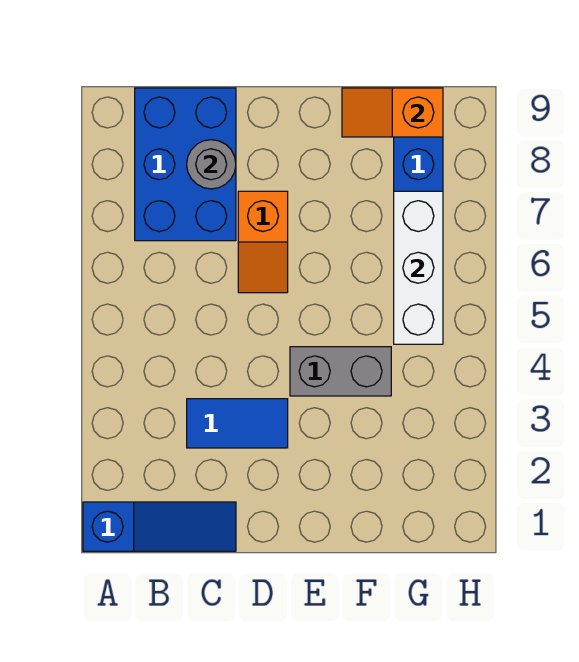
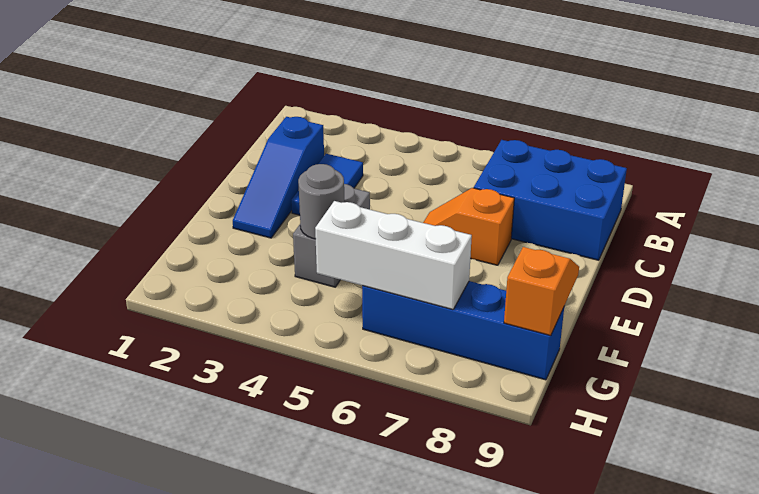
blue 1x3 slope [83,502,236,551] -> blue 1x3 slope moved to [233,117,324,238]
grey 1x1 round brick [187,140,236,189] -> grey 1x1 round brick moved to [298,164,344,239]

